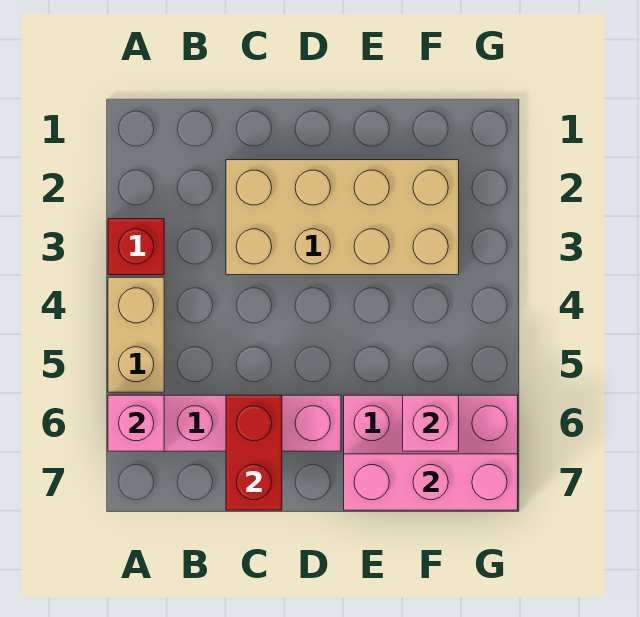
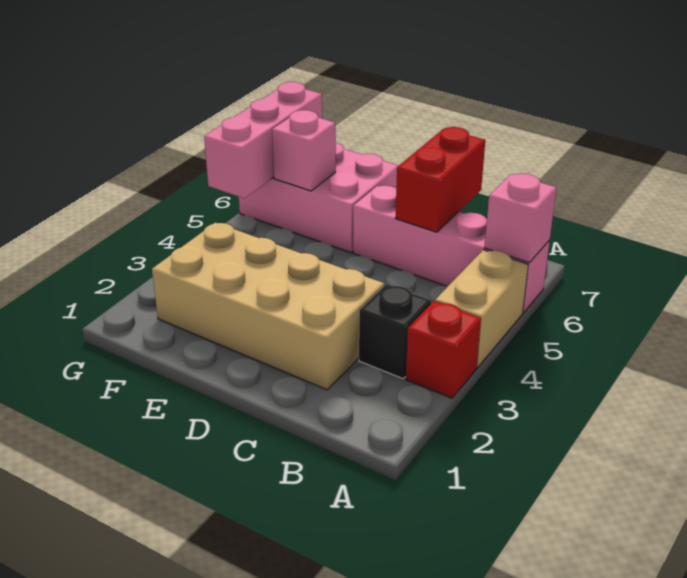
none -> black 1x1 brick [359,284,432,379]
pink 1x3 brick [344,454,518,510] -> pink 1x3 brick turned to [204,82,322,198]

